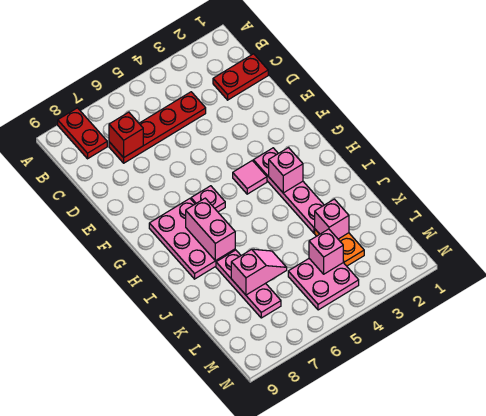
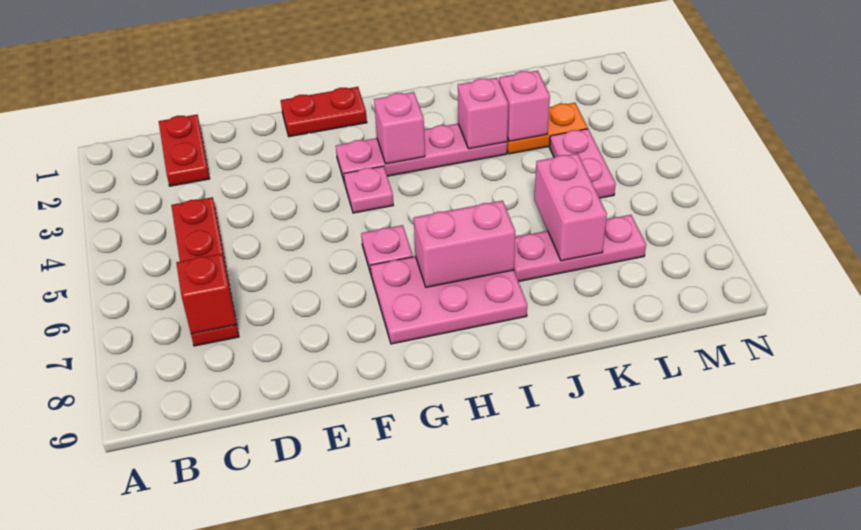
red 1x2 plate [58,108,107,159] -> red 1x2 plate moved to [281,87,367,137]
pink 1x1 tile [233,160,267,194] -> pink 1x1 plate [344,166,393,213]
pink 1x2 slope [231,249,287,295] -> pink 1x2 brick [534,153,607,261]
pink 2x2 plate [288,259,359,310] -> pink 1x2 plate [550,129,616,198]
pink 1x1 brick [309,229,343,274] -> pink 1x1 brick moved to [458,78,508,149]

